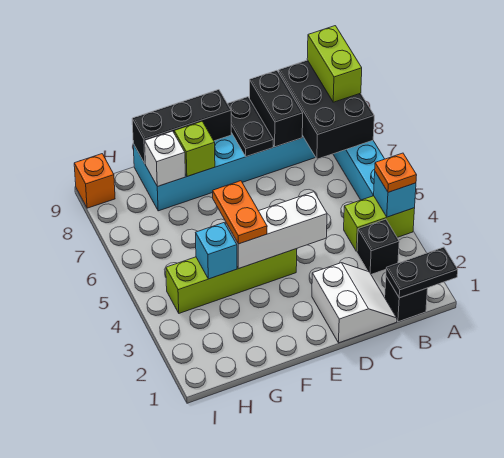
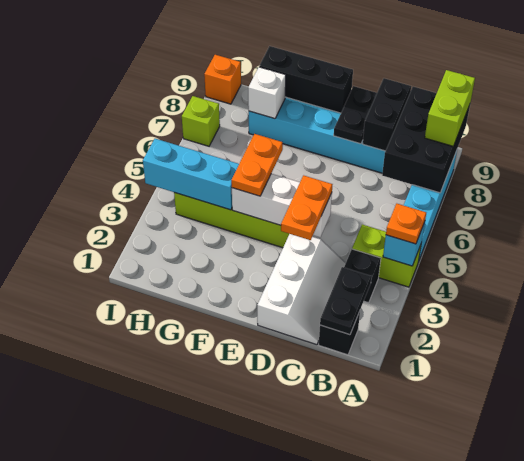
black 1x2 plate [386,247,458,298] -> black 1x2 plate turned to [320,267,372,335]
white 2x2 slope [312,263,397,343] -> white 2x3 slope [257,234,346,345]
none -> orange 1x2 plate [281,175,332,240]
lime 1x1 brick [174,121,215,177] -> lime 1x1 brick moved to [182,96,220,146]
cyan 1x1 brick [196,223,237,279] -> cyan 1x3 brick [143,139,239,210]

